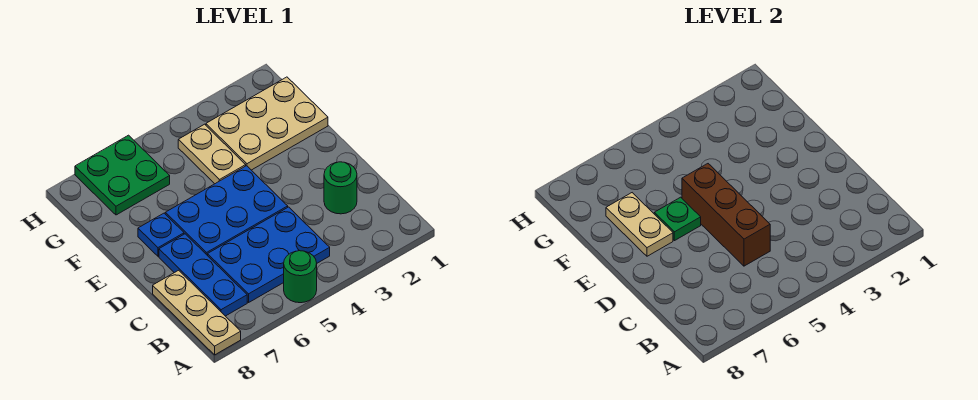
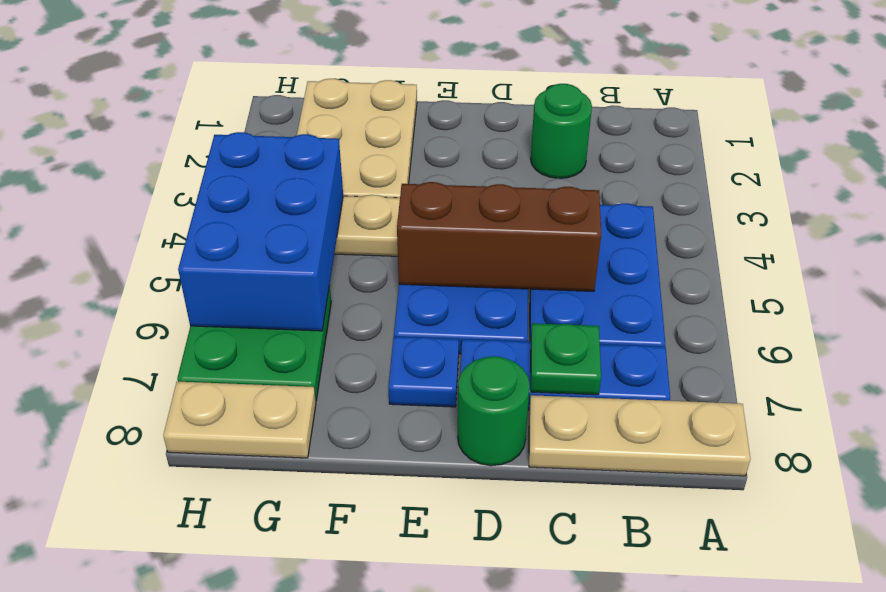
green 1x1 round brick [284,251,317,303] -> green 1x1 round brick moved to [458,356,530,466]
green 1x1 plate [654,197,701,241] -> green 1x1 plate moved to [531,323,601,395]
tan 1x2 plate [606,193,673,256] -> tan 1x2 plate moved to [163,382,316,458]
none -> blue 2x3 brick [178,132,343,331]

